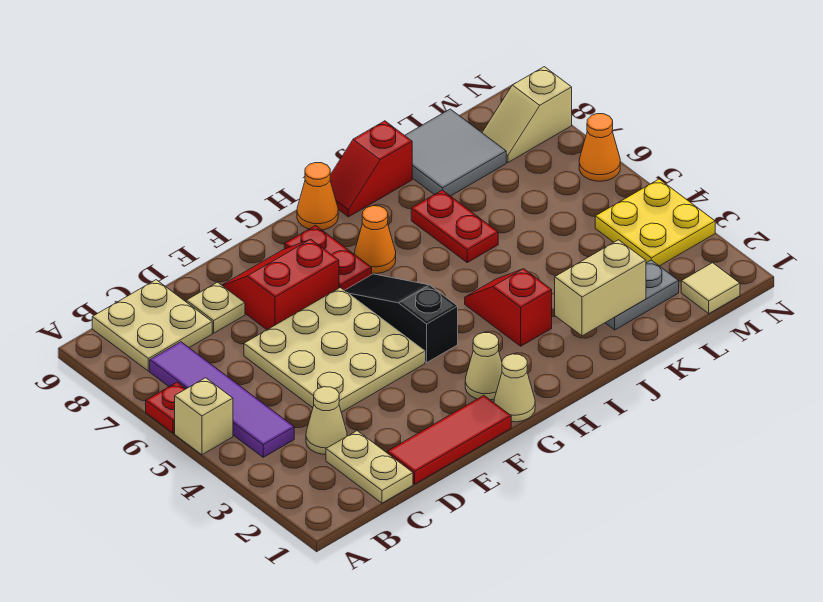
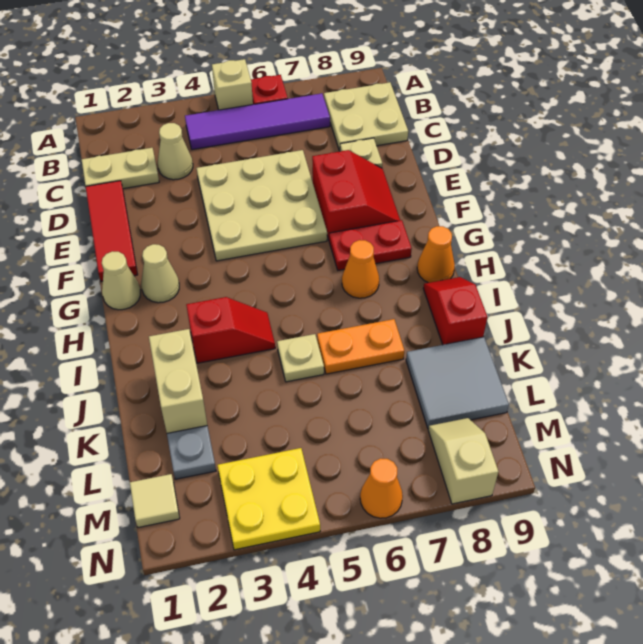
black 1x3 slope [345,274,458,362] -> none
none -> tan 1x1 plate [277,334,324,382]
red 1x2 plate [411,190,498,262] -> orange 1x2 plate [317,319,404,374]

